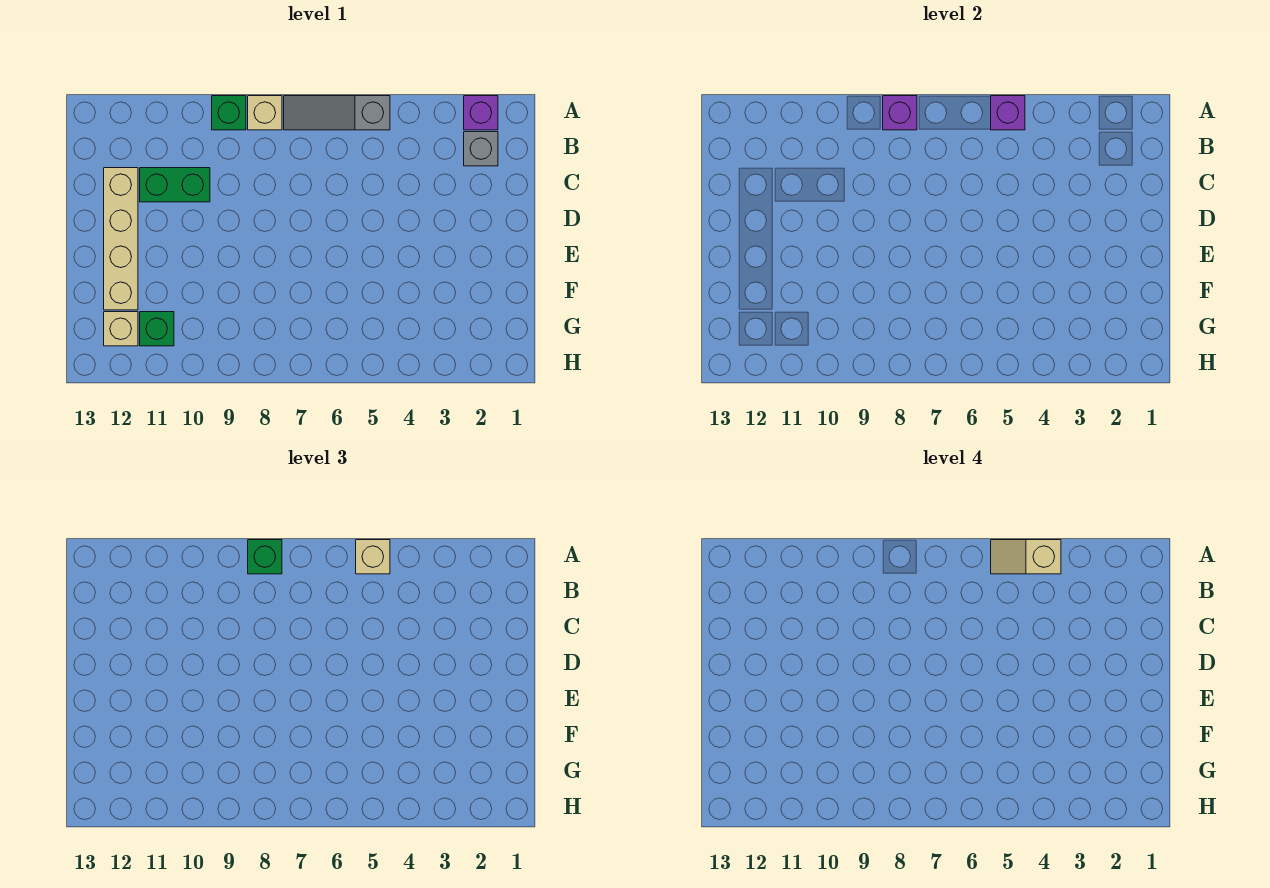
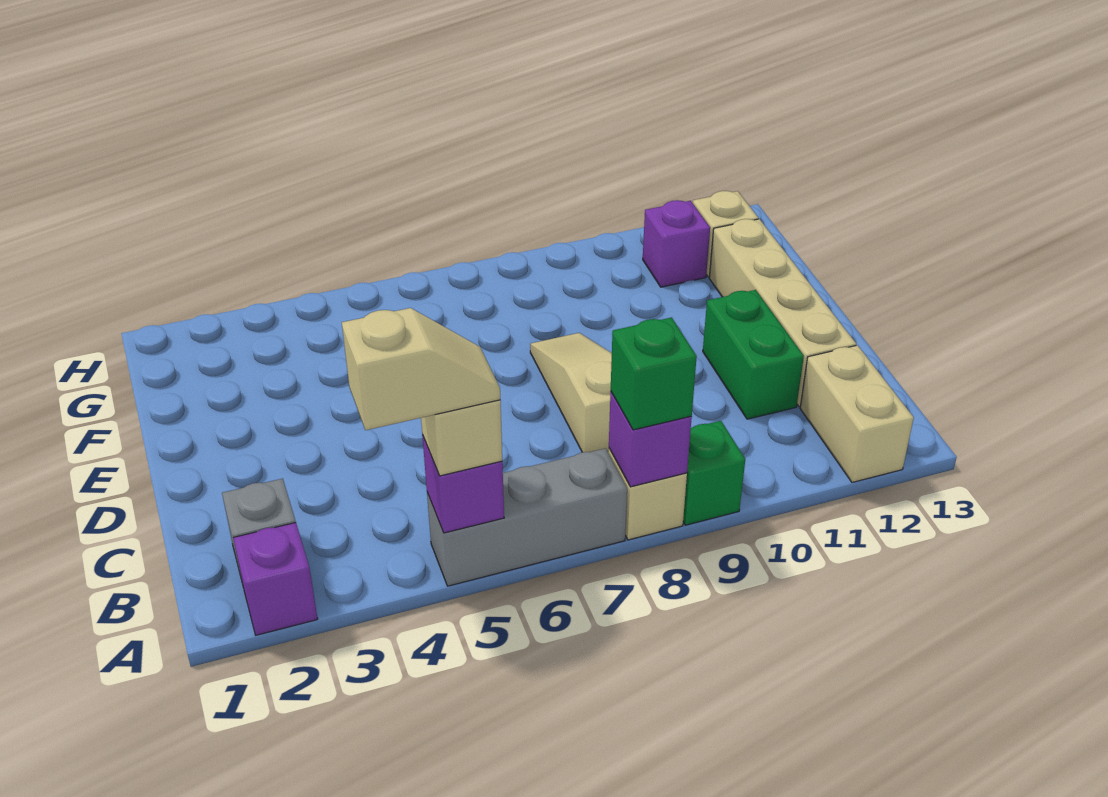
grey 1x3 slope [284,96,390,130] -> grey 1x3 brick [427,448,627,586]
none -> tan 1x2 brick [800,345,914,482]
none -> tan 1x3 slope [530,333,612,452]
green 1x2 brick [140,168,210,202] -> green 1x2 brick turned to [703,290,804,419]
green 1x1 brick [140,312,174,346] -> purple 1x1 brick [643,200,710,287]

